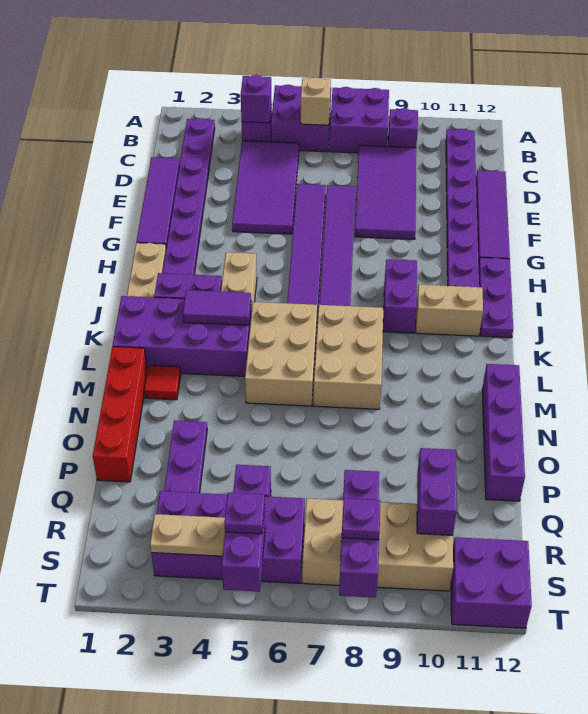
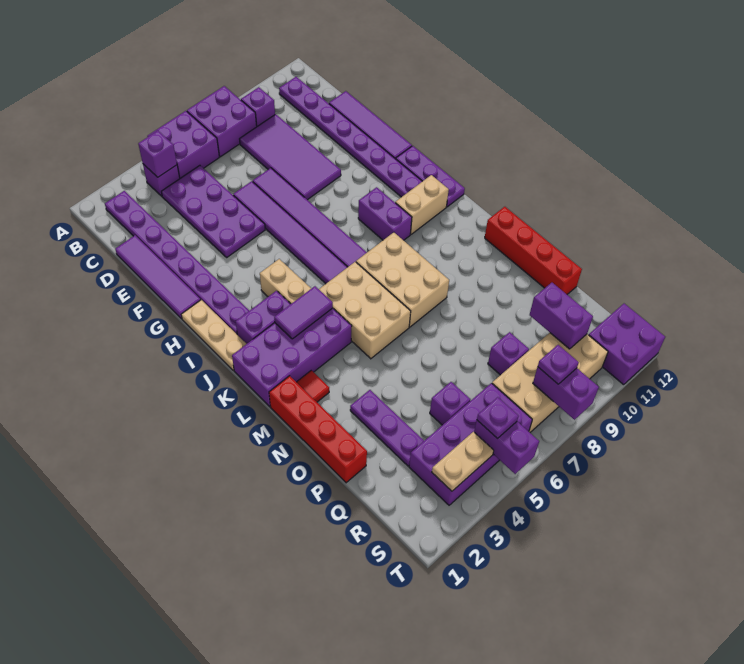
tan 1x1 brick [301,77,331,125] -> none
purple 2x4 tile [232,141,299,234] -> purple 2x4 plate [161,165,265,257]
purple 1x4 brick [482,364,525,501] -> red 1x4 brick [485,207,582,294]

